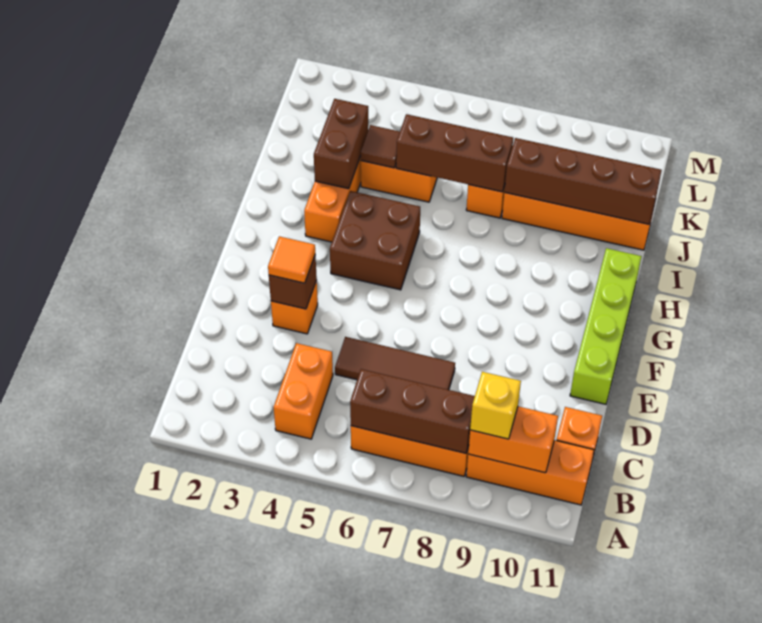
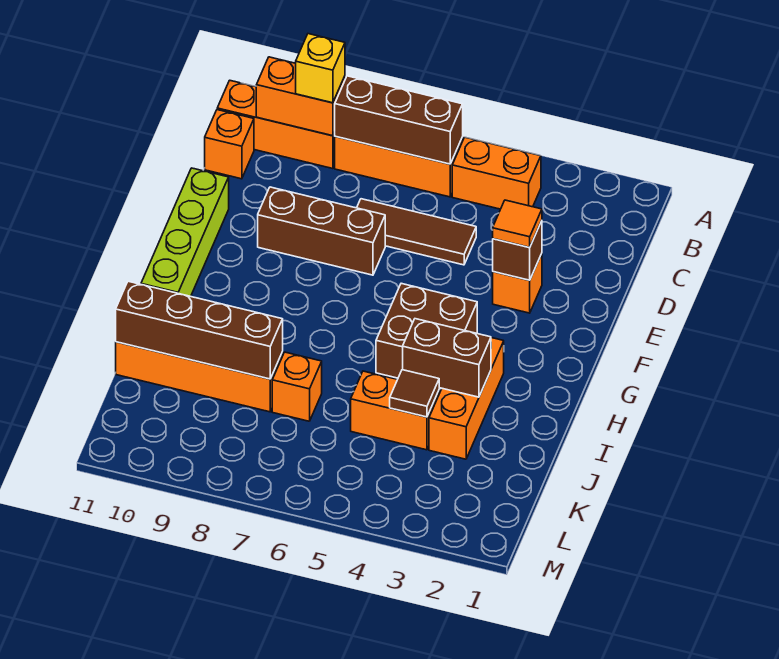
orange 1x2 brick [274,343,333,439] -> orange 1x2 brick turned to [452,137,541,209]
brown 1x2 brick [314,99,368,189] -> brown 1x2 brick turned to [403,319,491,397]
brown 1x3 brick [396,114,513,192] -> brown 1x3 brick moved to [258,187,385,275]

